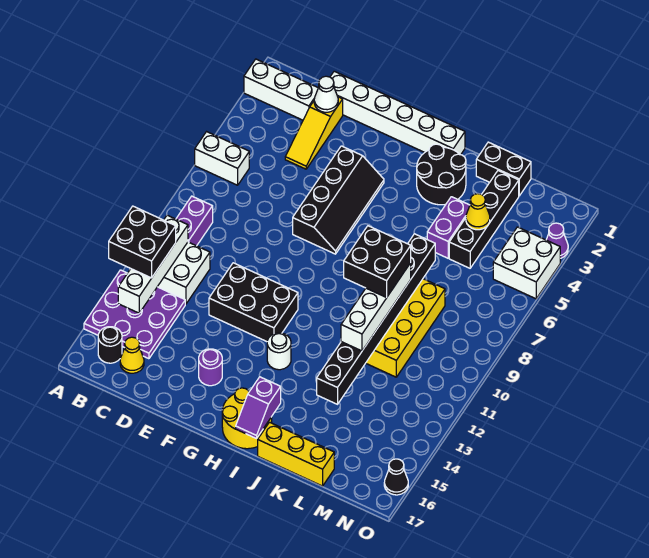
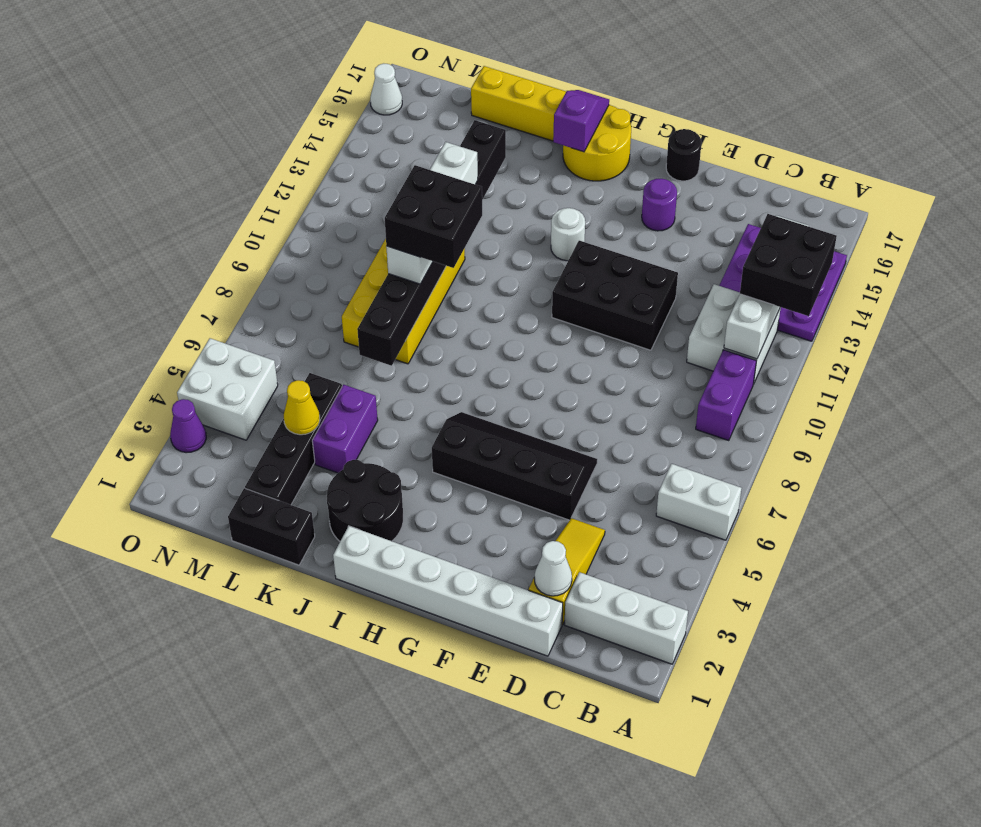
black 1x1 round brick [98,327,122,363] -> black 1x1 round brick moved to [666,129,701,181]
yellow 1x1 cone [120,337,144,373] -> none
black 2x4 slope [293,146,384,254] -> black 2x4 slope turned to [432,412,597,520]
black 1x1 cone [384,459,408,495] -> white 1x1 cone [370,63,402,115]

